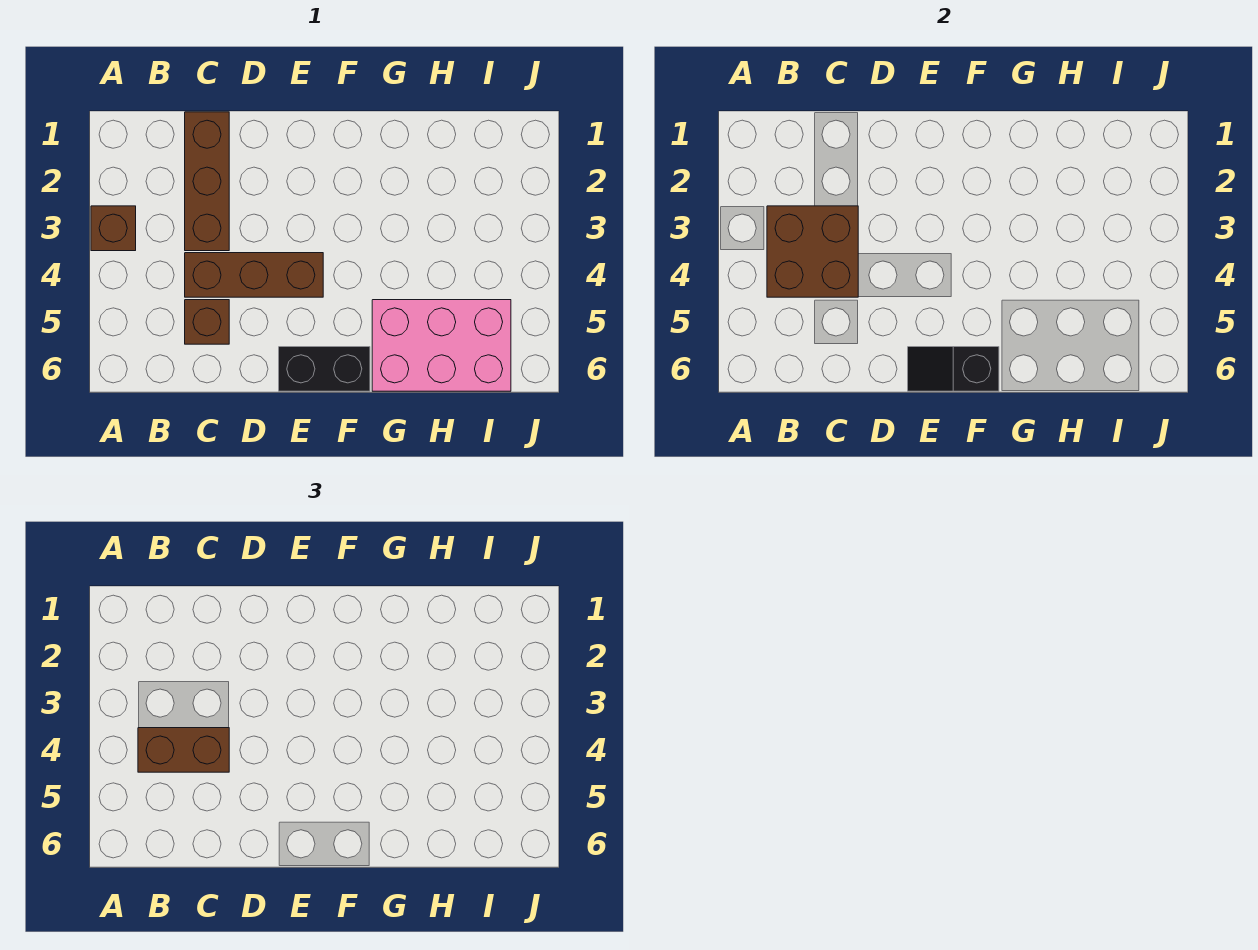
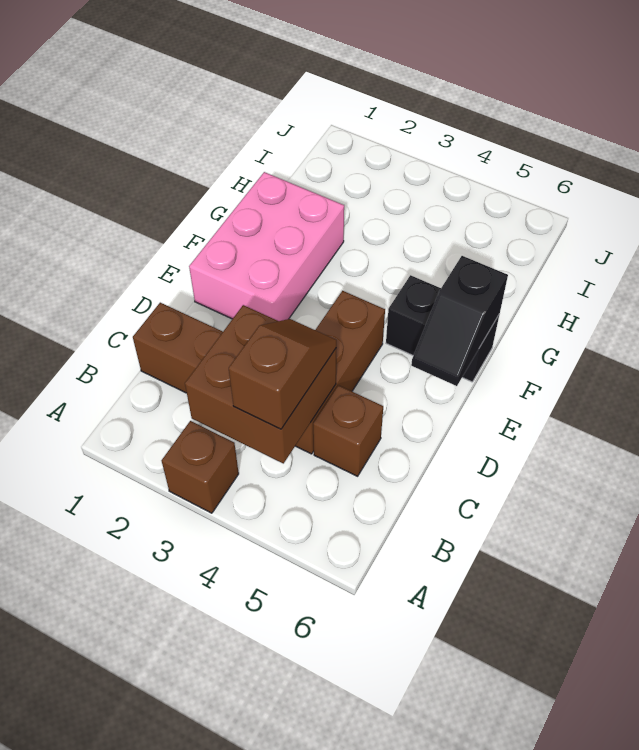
brown 1x2 brick [138,728,229,772] -> brown 1x2 slope [229,319,337,429]
black 1x2 brick [279,347,370,391] -> black 1x2 brick turned to [386,275,500,382]
pink 2x3 brick [372,300,511,391] -> pink 2x3 brick moved to [189,172,344,321]

